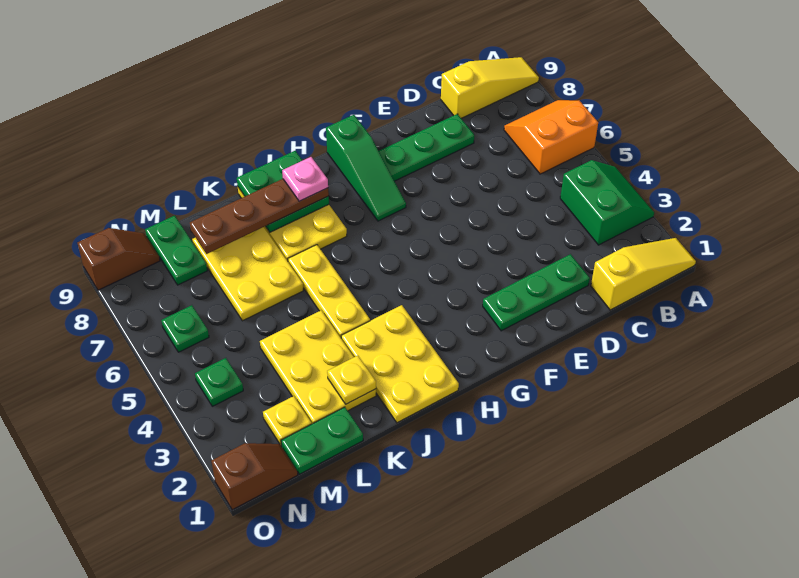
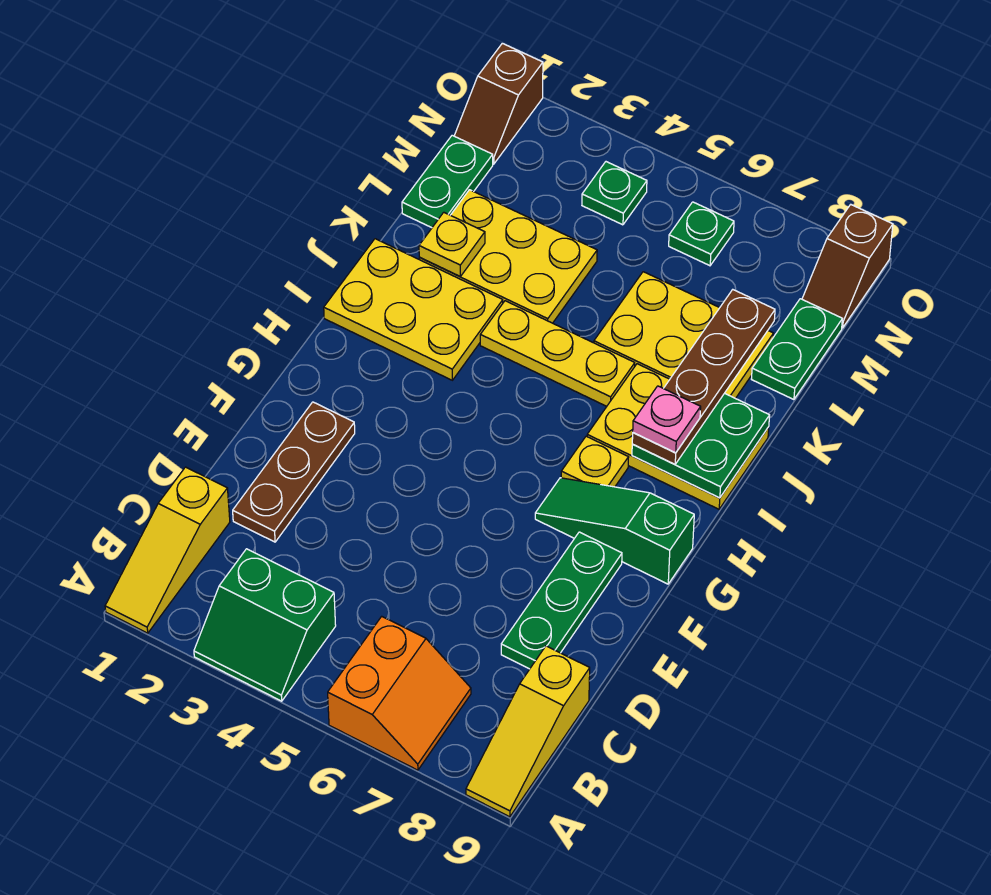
green 1x3 plate [483,254,590,331] -> brown 1x3 plate [233,402,355,542]
yellow 1x1 plate [263,396,312,445] -> yellow 1x1 plate moved to [561,436,629,487]
green 1x2 plate [145,216,207,285] -> green 1x2 plate turned to [752,299,842,400]

